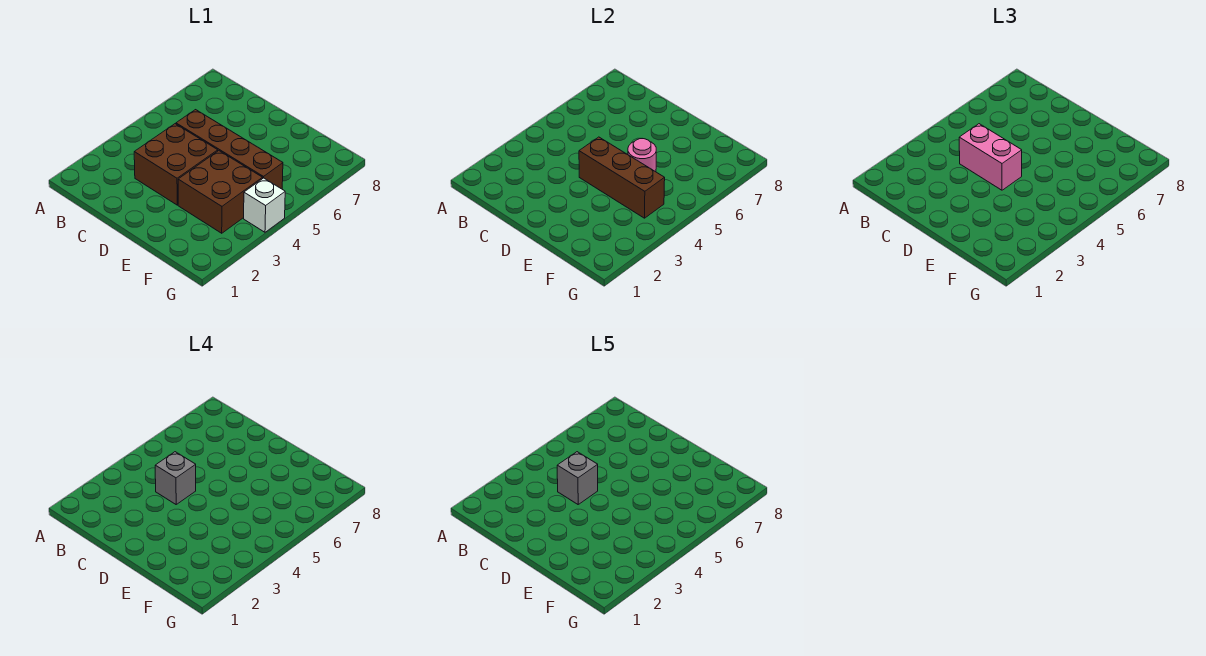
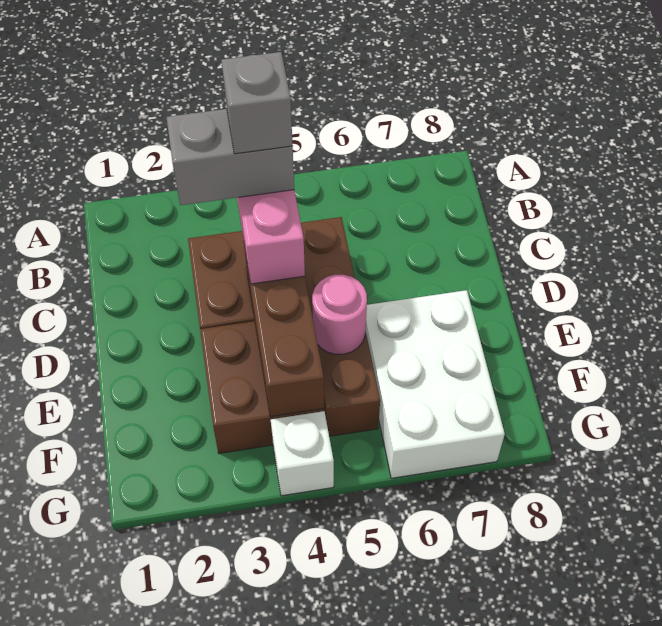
grey 1x1 brick [155,452,196,504] -> grey 1x2 brick [167,109,294,205]
none -> white 2x3 brick [366,290,505,478]

